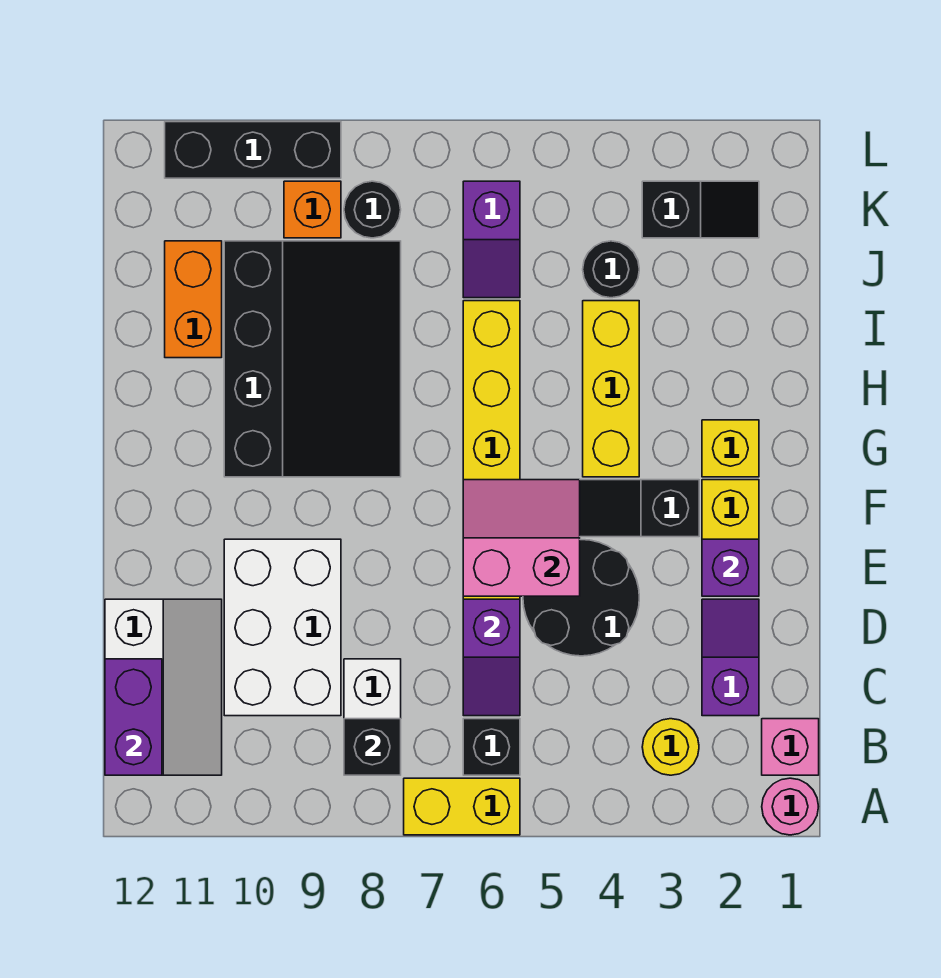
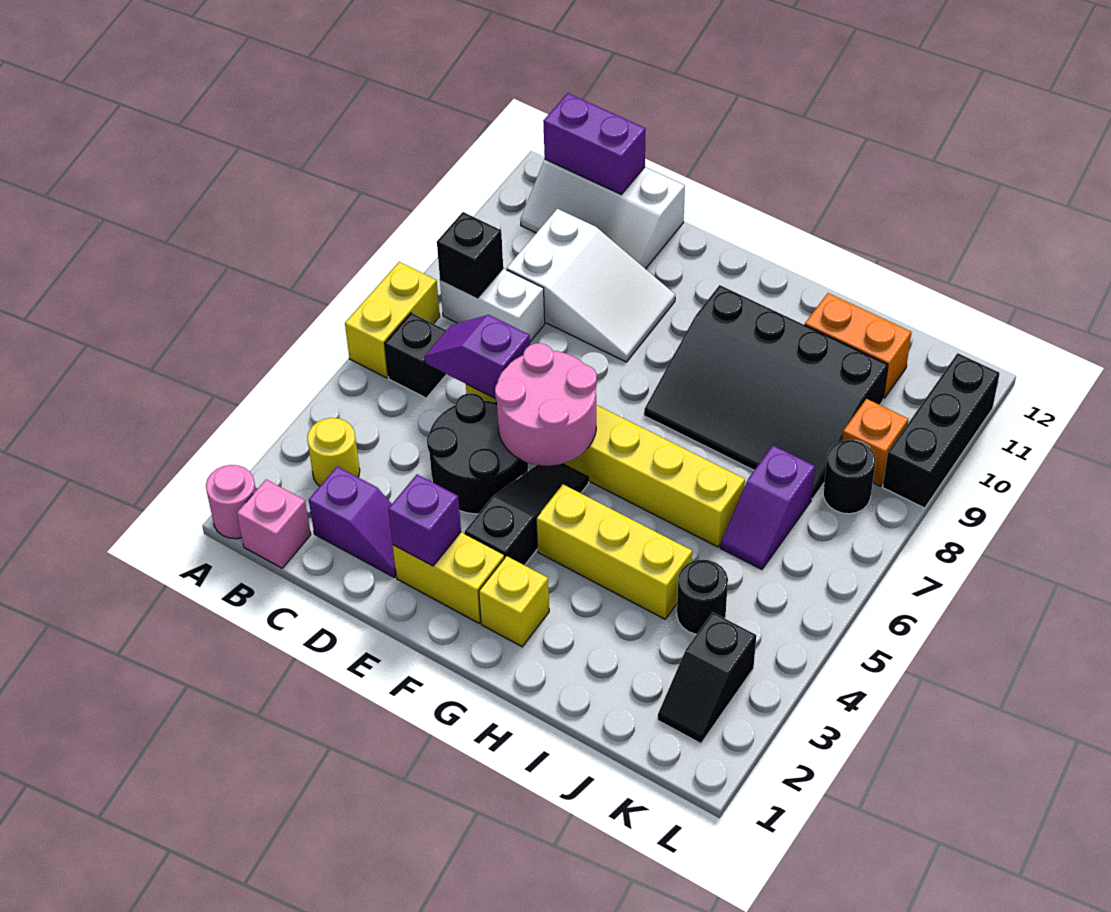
white 2x3 brick [224,539,341,716] -> white 2x3 slope [507,209,675,362]
pink 2x2 slope [463,480,580,596] -> pink 2x2 round brick [495,343,597,466]
purple 1x2 slope [463,181,520,298] -> purple 1x2 slope turned to [720,446,815,569]

